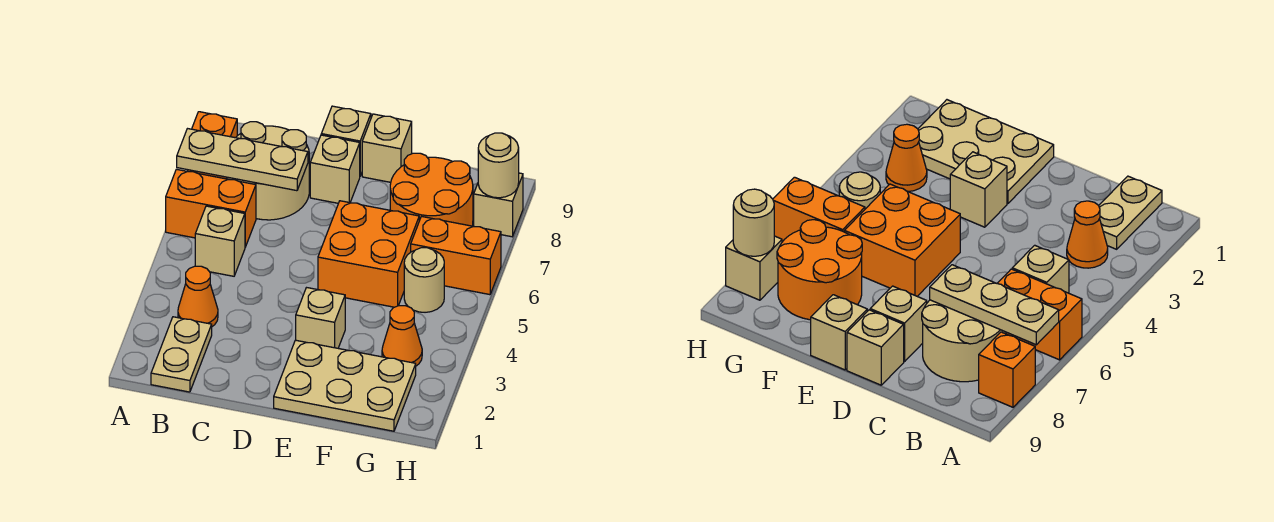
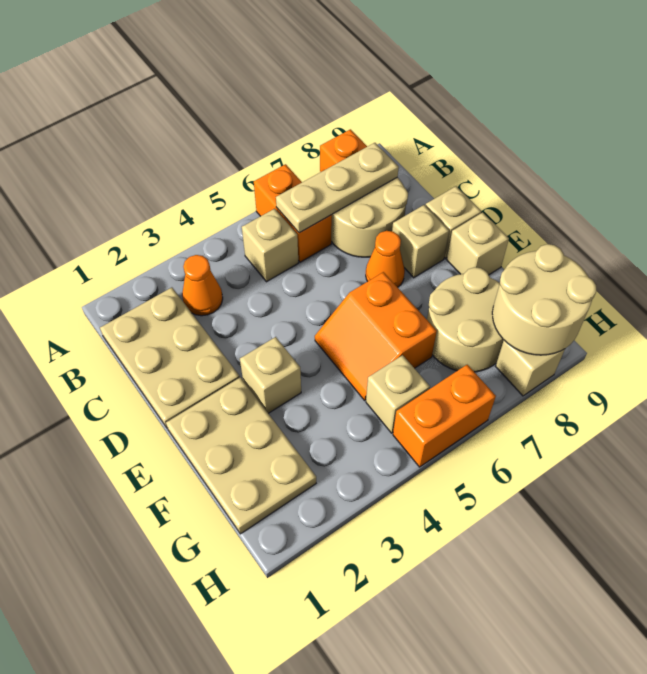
tan 1x3 plate [177,129,308,191] -> tan 1x3 plate turned to [276,143,399,233]
tan 1x2 plate [151,317,212,392] -> tan 2x3 plate [100,287,240,428]
orange 2x2 brick [318,201,419,307] -> orange 2x2 slope [315,272,437,400]
orange 2x2 round brick [390,153,473,226] -> tan 2x2 round brick [427,267,504,372]
orange 1x1 cone [382,306,422,366] -> orange 1x1 cone moved to [366,231,405,287]
tan 1x1 round brick [404,248,444,312] -> tan 1x1 brick [366,355,430,433]
orange 1x2 brick [411,216,501,295] -> orange 1x2 brick turned to [393,365,496,467]
tan 1x1 round brick [478,133,519,198] -> tan 2x2 round brick [492,244,596,355]

